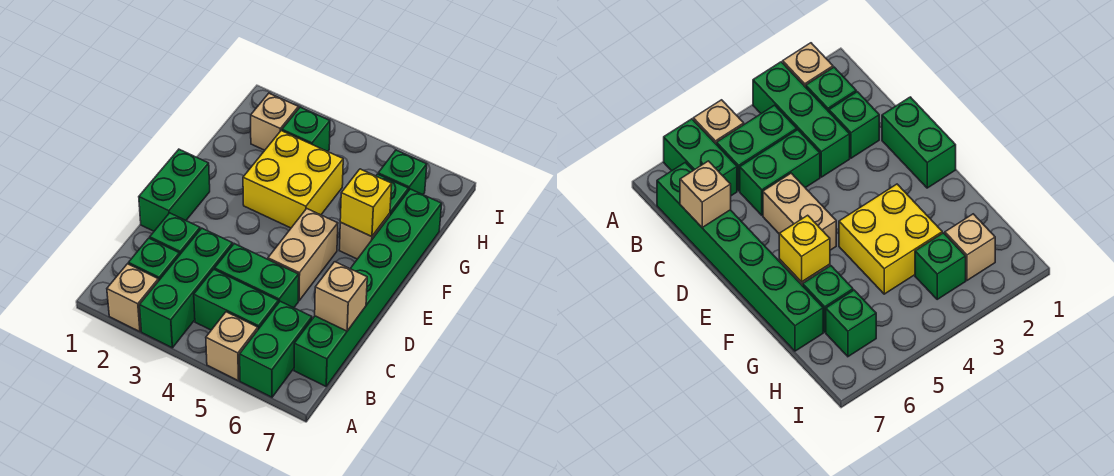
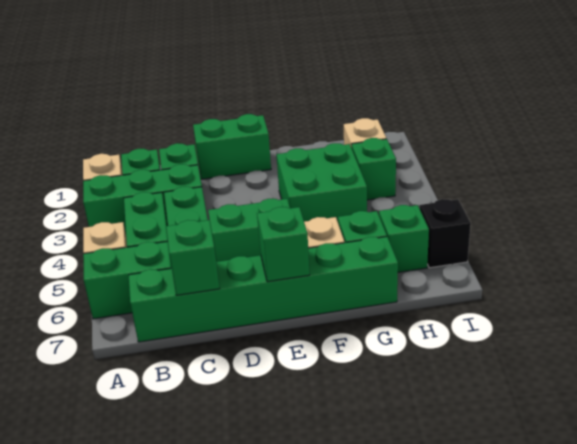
tan 1x1 brick [315,262,367,331] -> green 1x1 brick [166,220,220,295]
tan 1x2 brick [268,209,338,301] -> green 1x2 brick [208,199,290,262]
none -> green 1x1 brick [257,207,310,282]
yellow 2x2 brick [243,131,343,228] -> green 2x2 brick [276,143,367,222]
yellow 1x1 brick [340,169,392,237] -> none
none -> black 1x1 brick [420,199,471,268]

